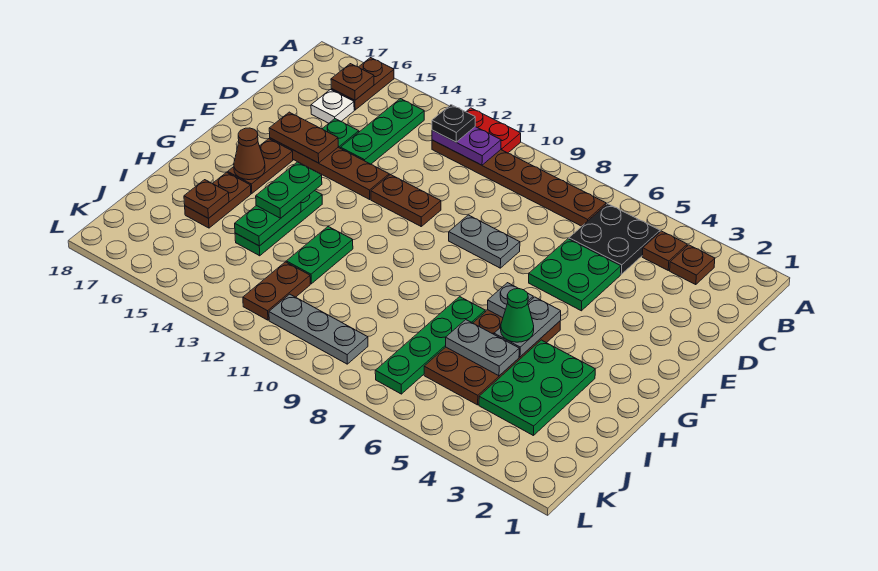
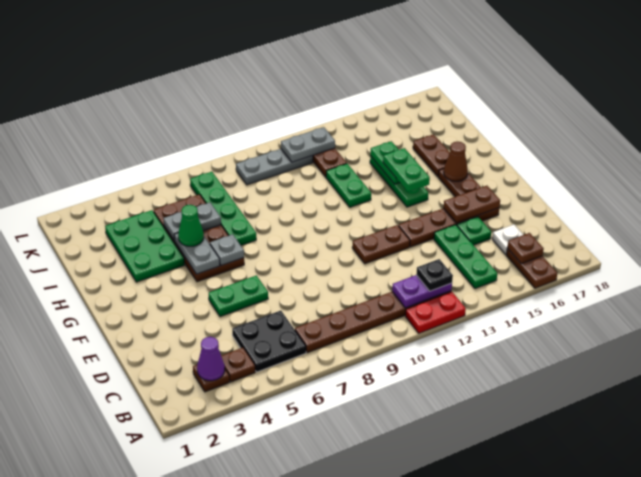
none -> purple 1x1 cone [197,337,225,381]
green 2x2 plate [529,239,621,311] -> green 1x2 plate [209,276,268,317]
grey 1x2 plate [449,215,520,268] -> grey 1x2 plate moved to [281,127,335,162]
brown 1x1 plate [184,180,229,218] -> none

